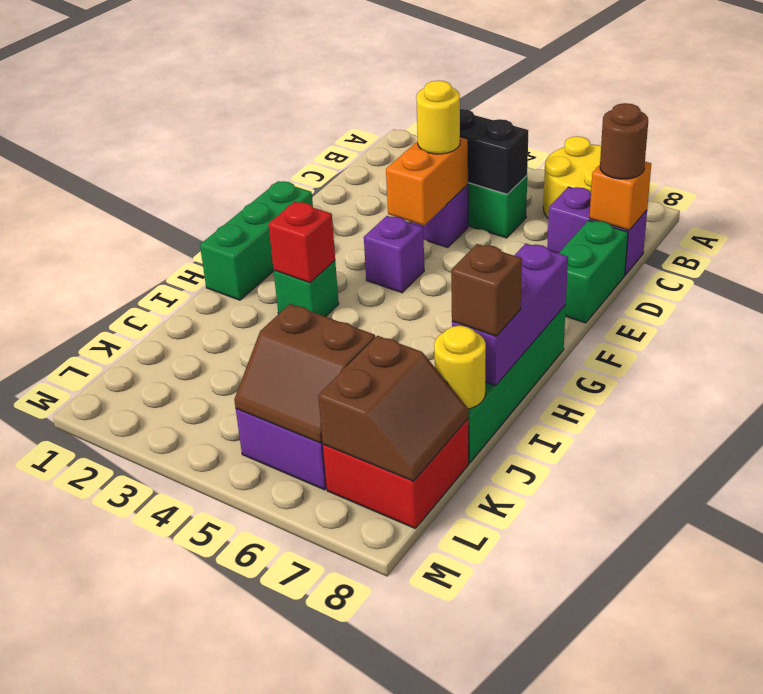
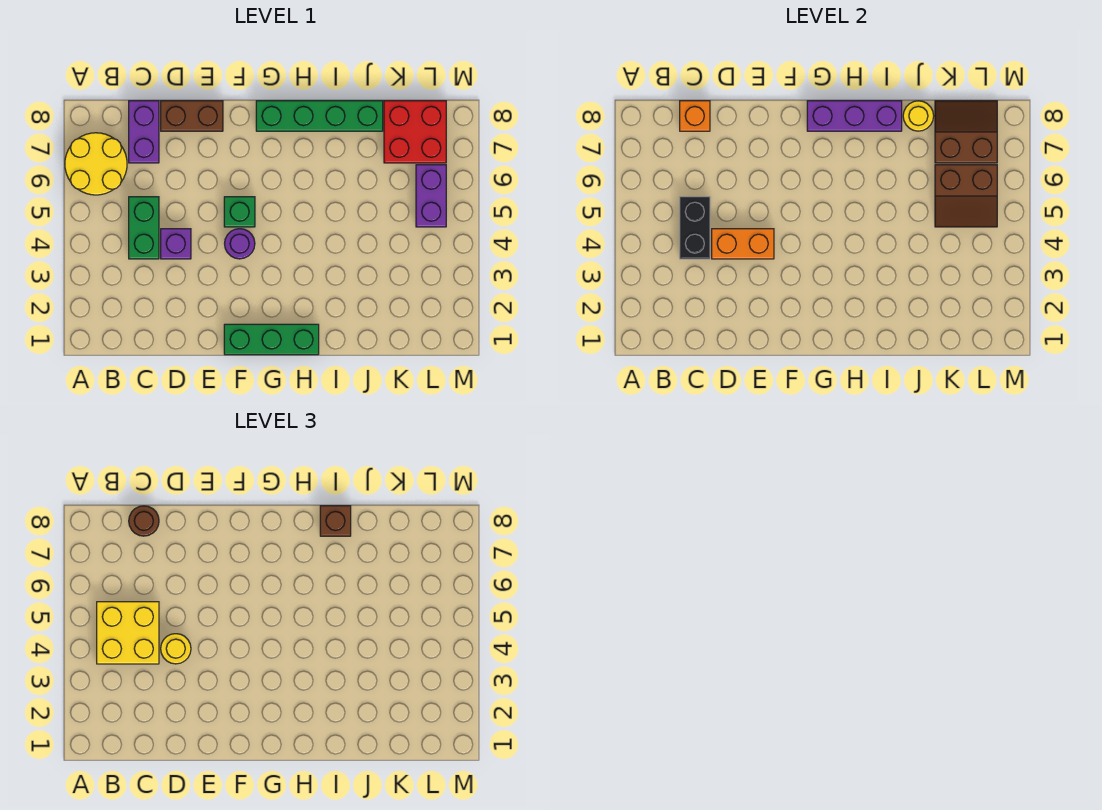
none -> yellow 2x2 brick [97,602,159,664]
green 1x2 brick [559,220,628,323] -> brown 1x2 brick [161,101,223,131]
purple 1x1 brick [364,216,424,293] -> purple 1x1 round brick [225,229,255,259]
green 1x1 brick [274,261,339,317] -> green 1x1 brick moved to [224,197,255,227]
red 1x1 brick [269,202,335,283] -> none
brown 2x2 slope [234,304,375,443] -> brown 2x2 slope turned to [935,165,997,227]

